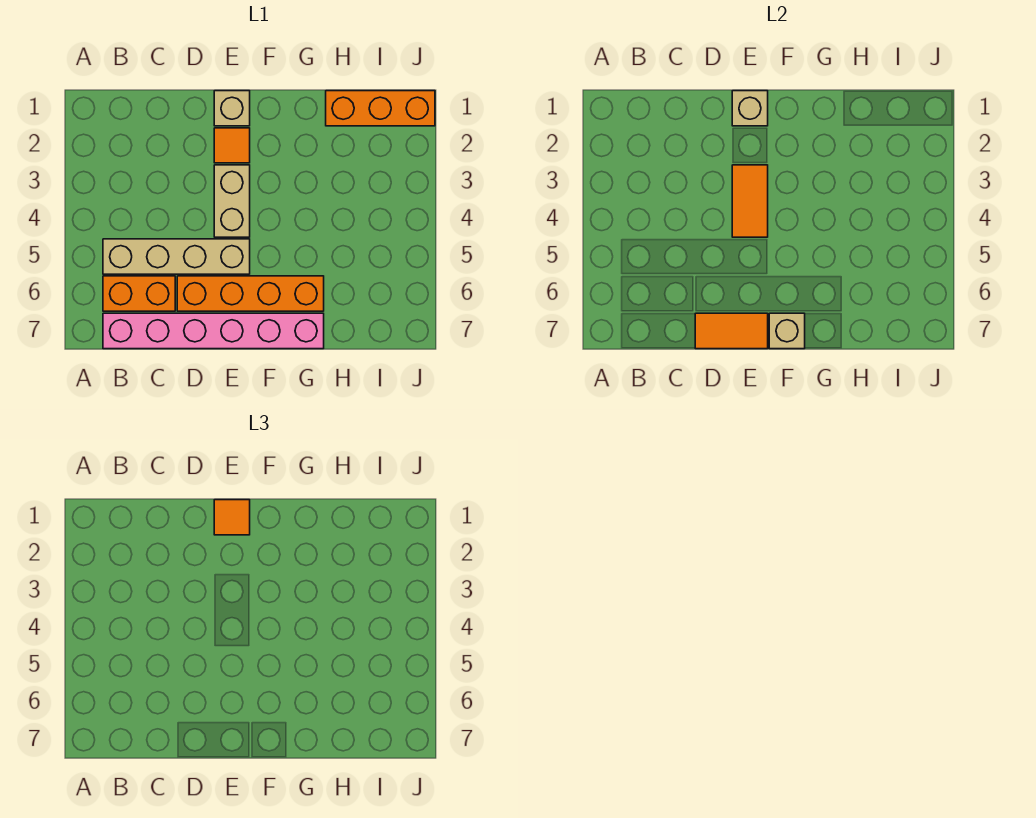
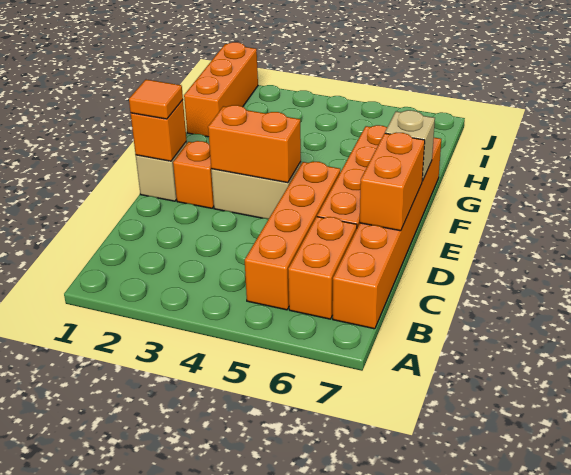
tan 1x4 brick [103,239,250,274] -> orange 1x4 brick [245,162,340,310]
pink 1x6 brick [103,313,324,349] -> orange 1x6 brick [333,138,441,329]
orange 1x2 tile [695,313,768,349] -> orange 1x2 brick [360,133,425,231]
tan 1x1 brick [732,91,768,126] -> orange 1x1 brick [131,100,187,161]
orange 1x1 tile [214,128,250,163] -> orange 1x1 brick [173,141,214,208]
orange 1x2 tile [732,165,768,237] -> orange 1x2 brick [208,105,301,183]

